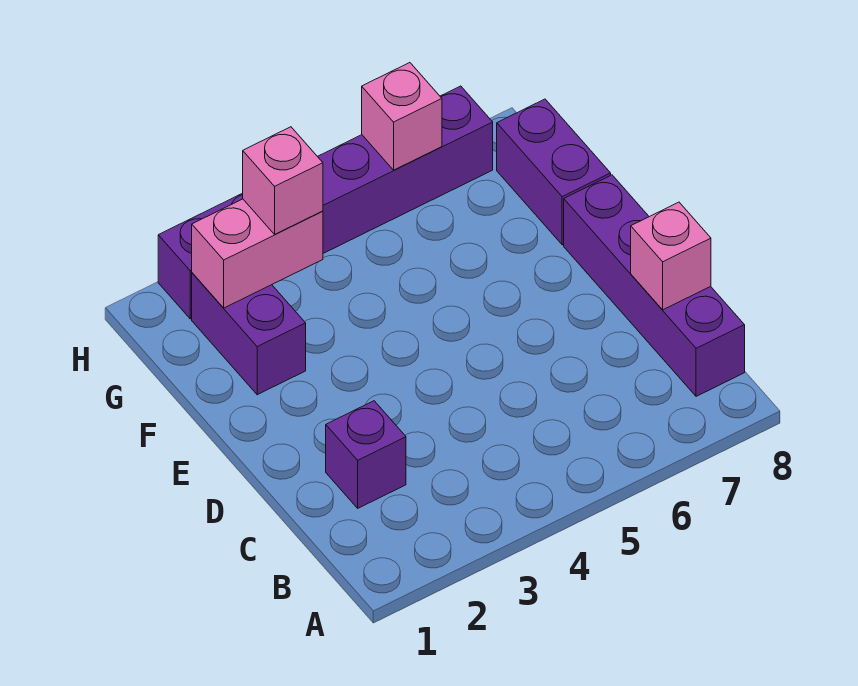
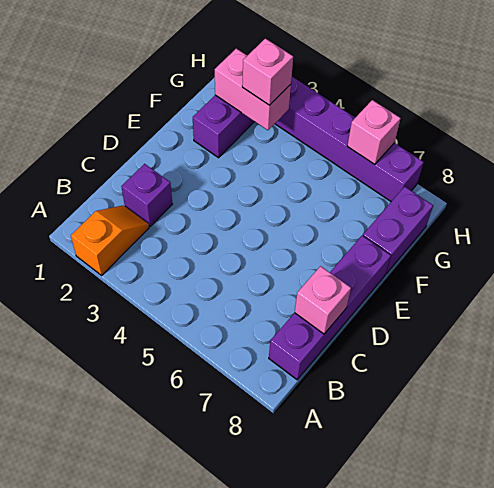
none -> orange 1x2 slope [71,206,149,275]

